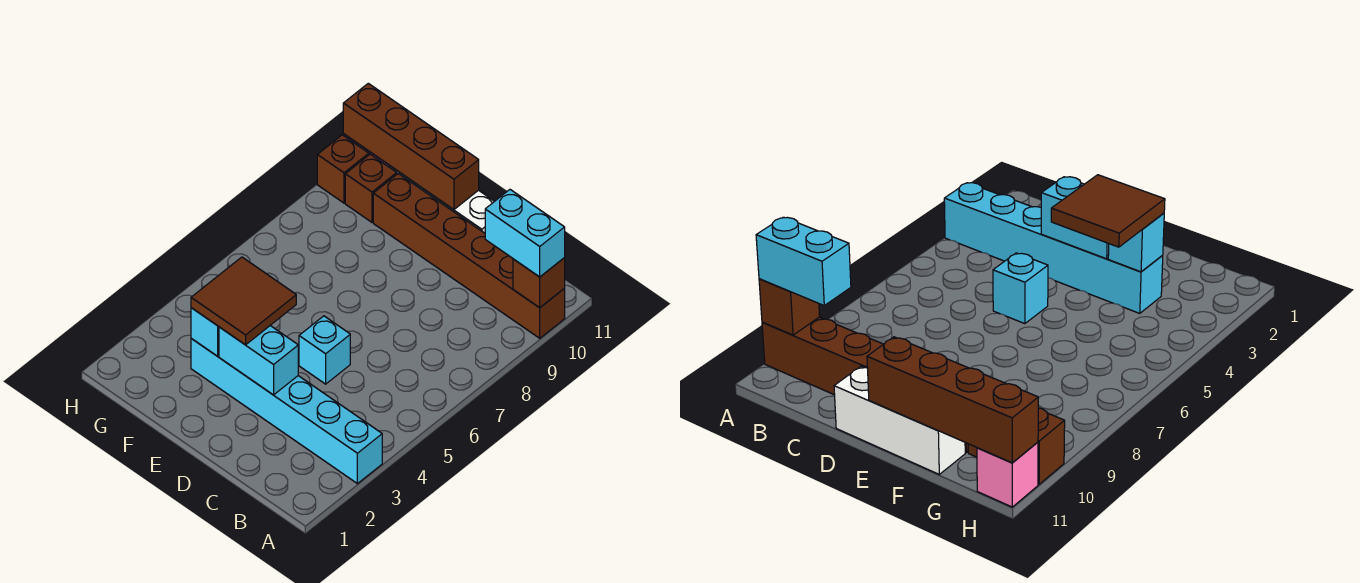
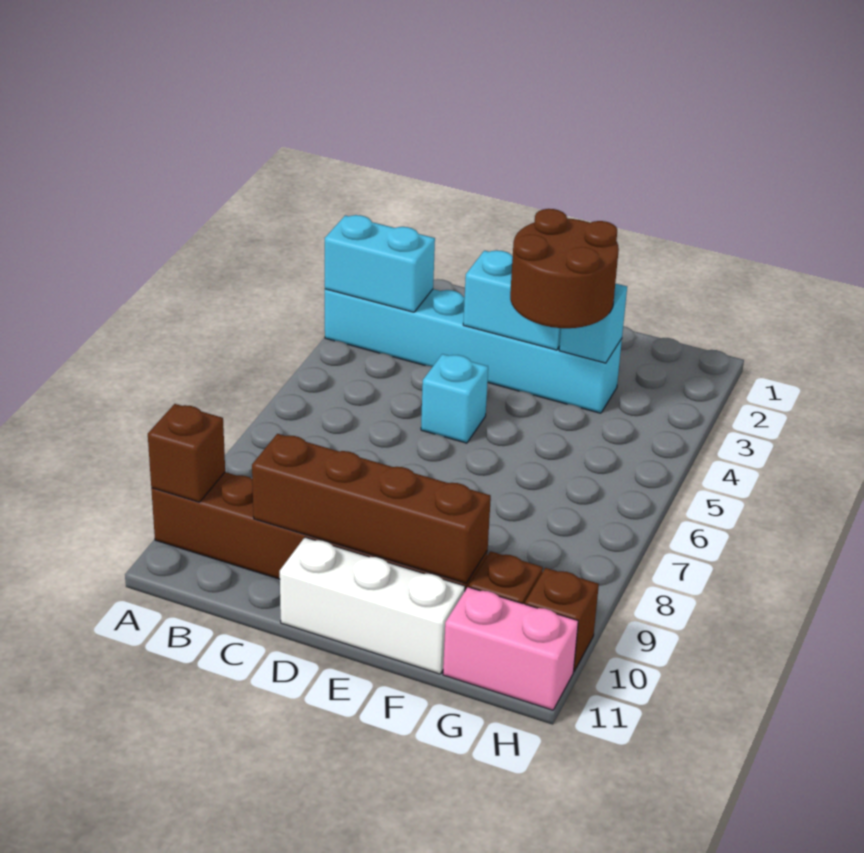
cyan 1x2 brick [485,190,565,277] -> cyan 1x2 brick moved to [325,215,435,312]
brown 2x2 tile [191,257,296,345] -> brown 2x2 round brick [510,209,619,328]
brown 1x4 brick [343,83,479,210] -> brown 1x4 brick moved to [252,434,491,584]
pink 1x1 brick [977,442,1038,507] -> pink 1x2 brick [443,587,578,710]

